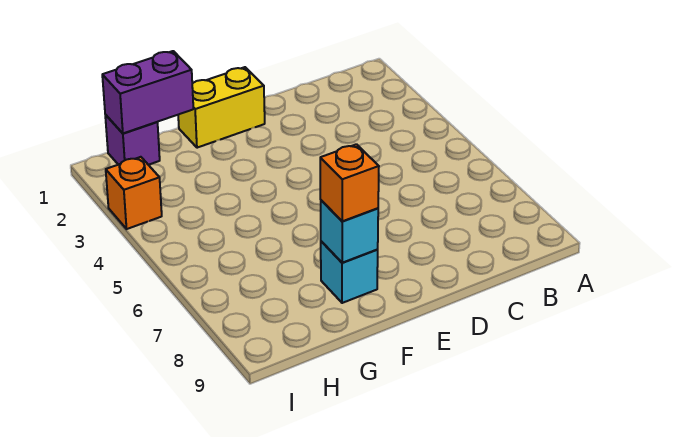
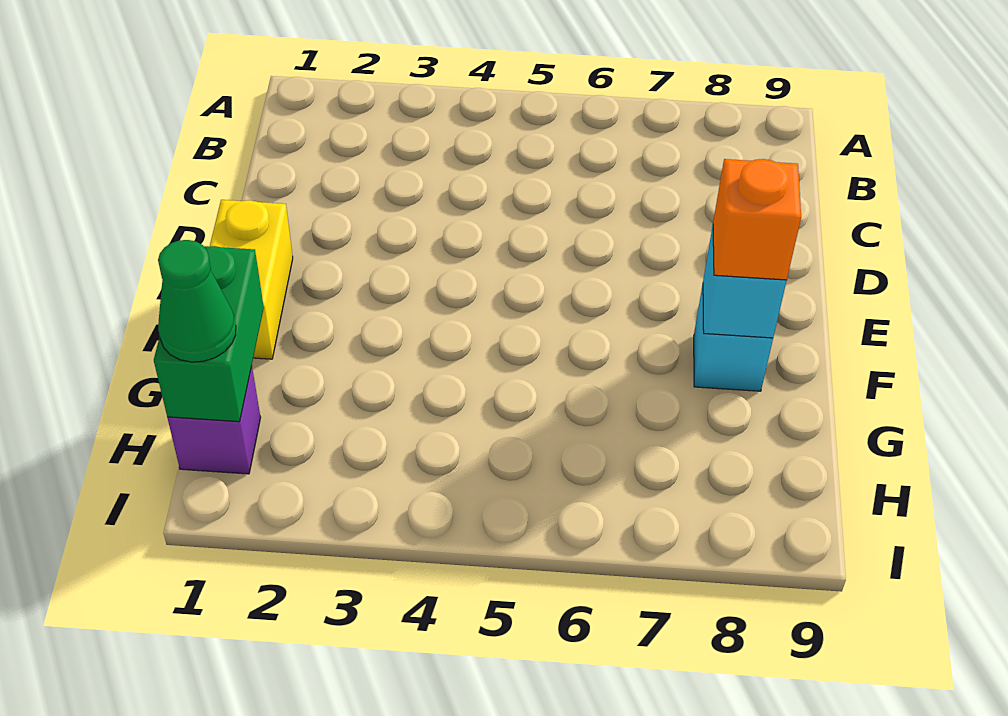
purple 1x2 brick [102,51,193,134] -> green 1x2 brick [154,246,264,422]
none -> green 1x1 cone [158,240,236,362]
orange 1x1 brick [106,157,162,229] -> none

